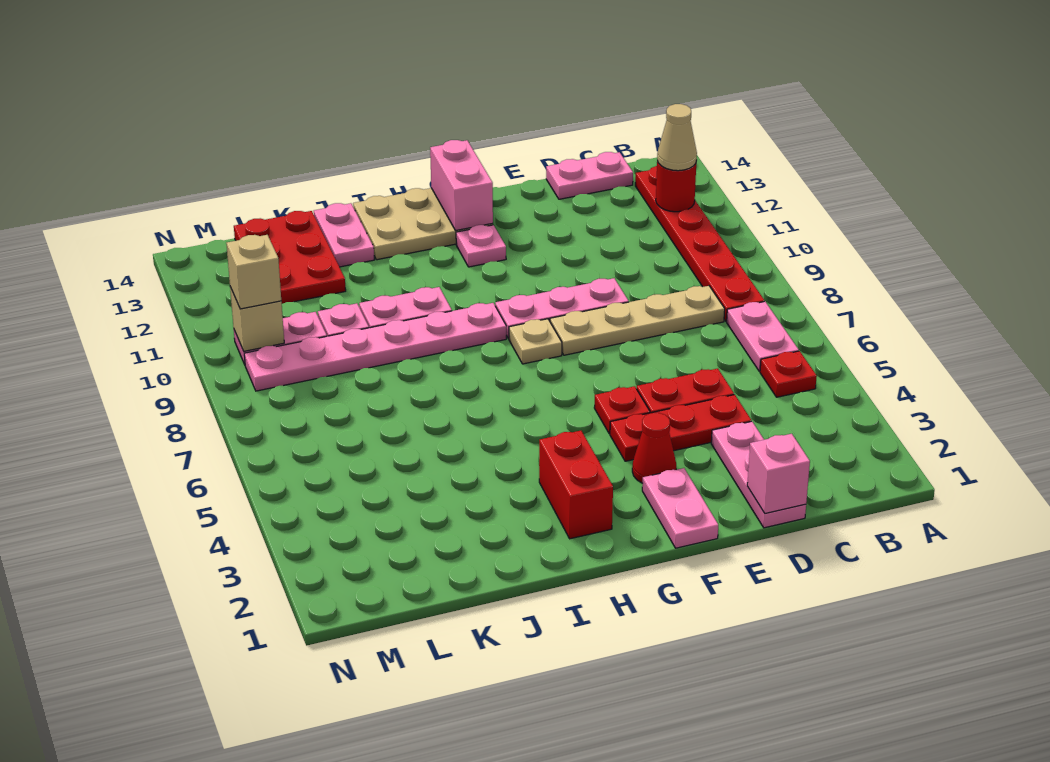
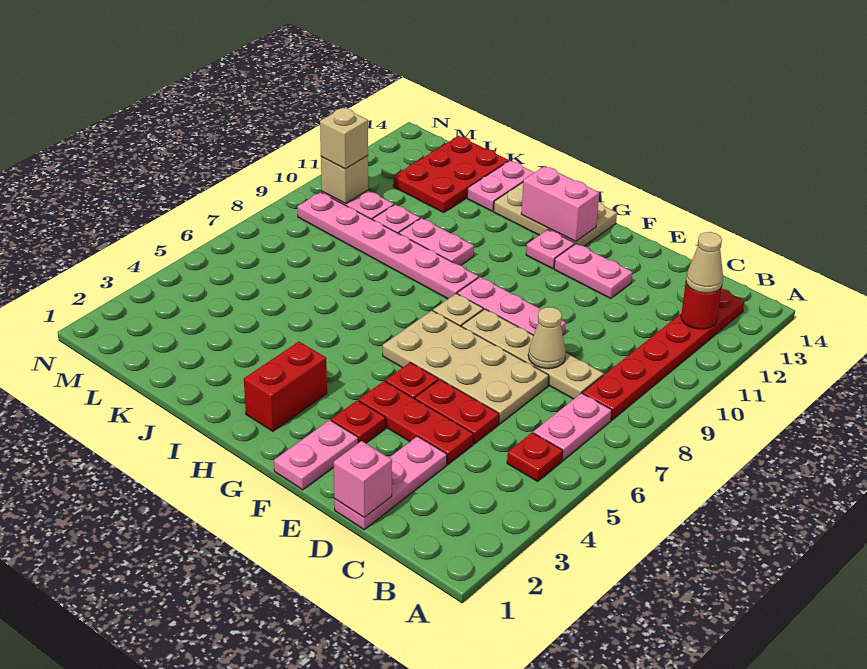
pink 1x2 plate [546,152,633,199] -> pink 1x2 plate moved to [554,244,632,298]
none -> tan 2x4 plate [383,311,549,424]
none -> tan 1x1 cone [528,307,566,369]
red 1x1 cone [632,413,676,483] -> red 1x1 plate [331,400,385,443]
pink 1x2 brick [430,140,493,231] -> pink 1x2 brick turned to [521,166,599,242]

